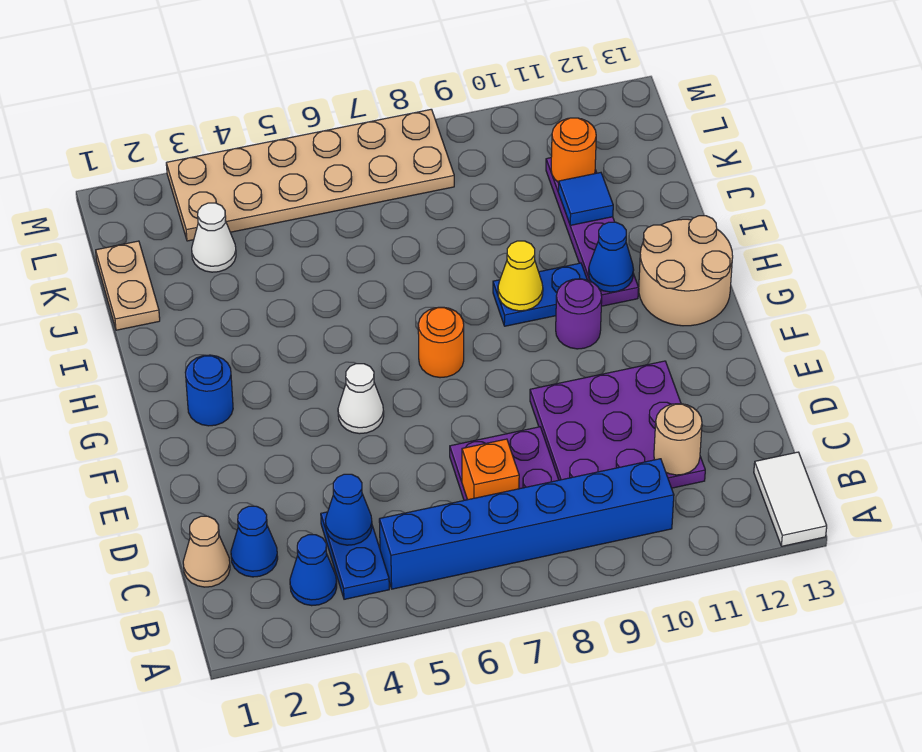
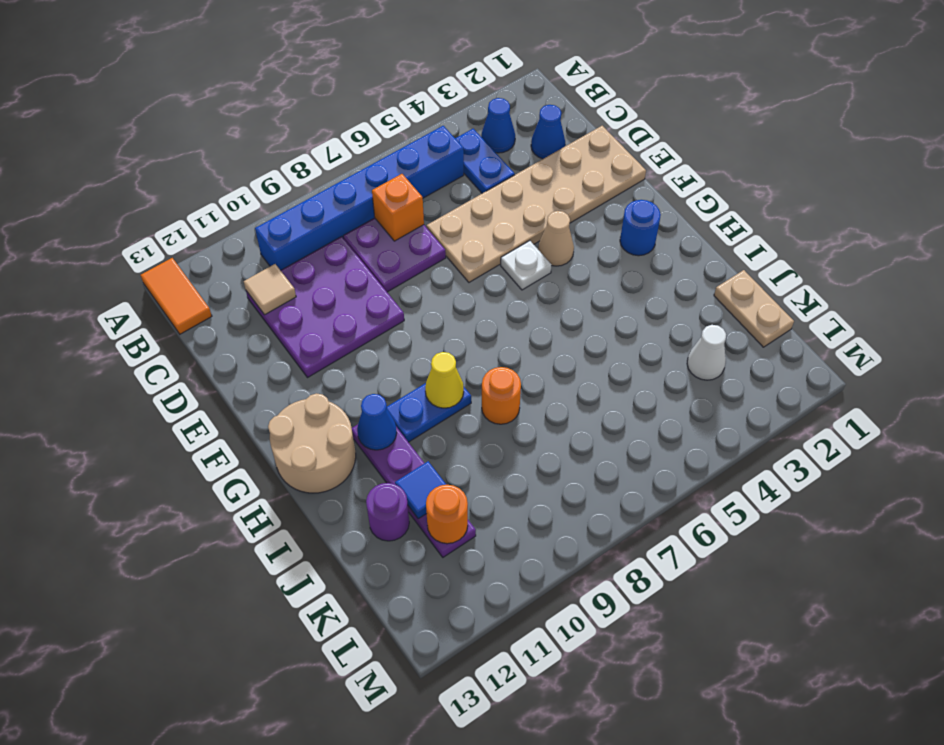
white 1x2 tile [754,452,827,546] -> orange 1x2 tile [141,258,212,334]
tan 1x1 cone [183,516,230,587] -> tan 1x1 cone moved to [538,211,574,266]
blue 1x1 cone [325,474,372,545] -> none
tan 1x1 round brick [654,404,702,475] -> tan 1x1 tile [244,264,296,315]
white 1x1 cone [338,364,384,434] -> white 1x1 plate [501,241,552,290]
orange 1x1 round brick [418,307,464,378] -> orange 1x1 round brick moved to [482,367,521,424]
purple 1x1 round brick [556,279,602,349] -> purple 1x1 round brick moved to [366,483,409,541]
tan 2x6 plate [166,109,454,241] -> tan 2x6 plate moved to [427,126,646,282]

